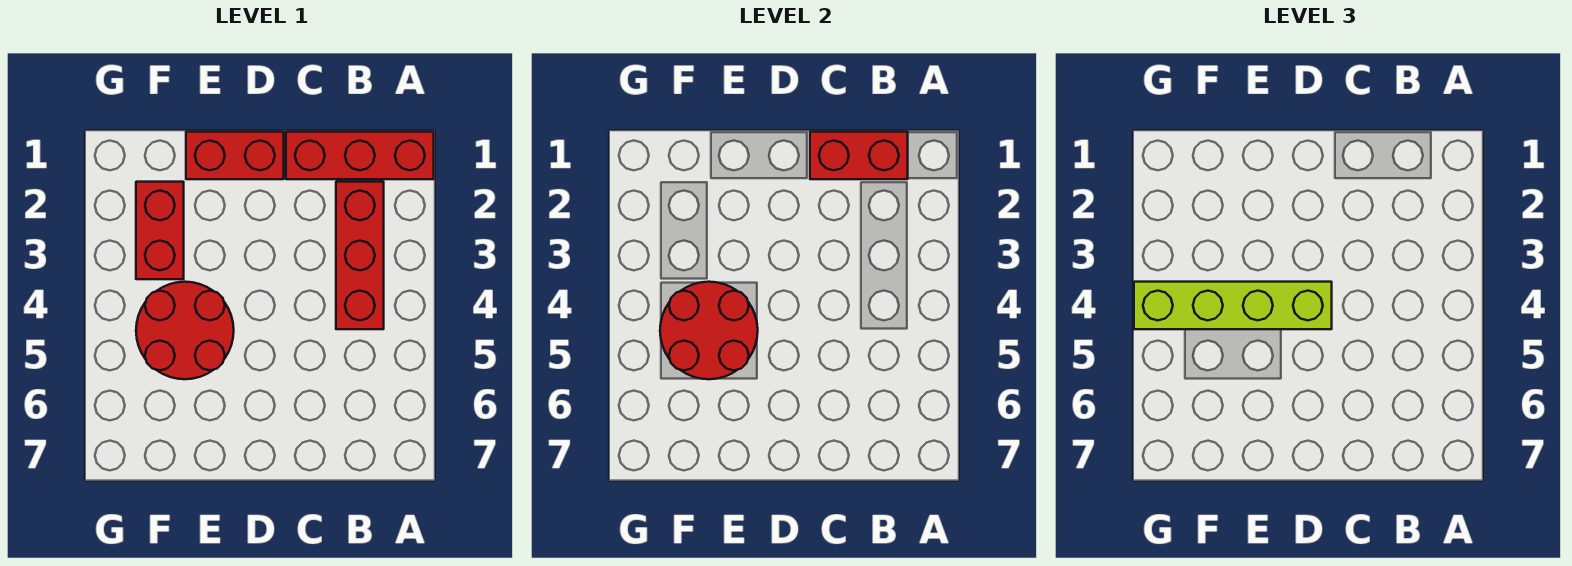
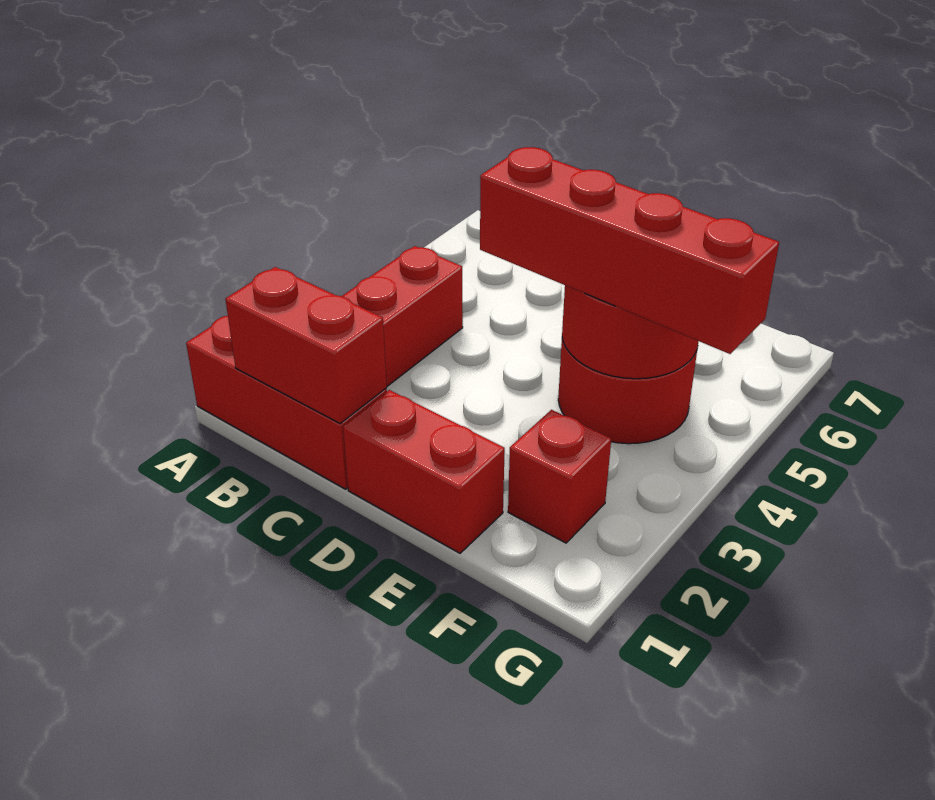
lime 1x4 brick [1134,282,1332,329] -> red 1x4 brick [480,147,779,354]
red 1x2 brick [136,182,184,279] -> red 1x1 brick [508,410,611,543]

